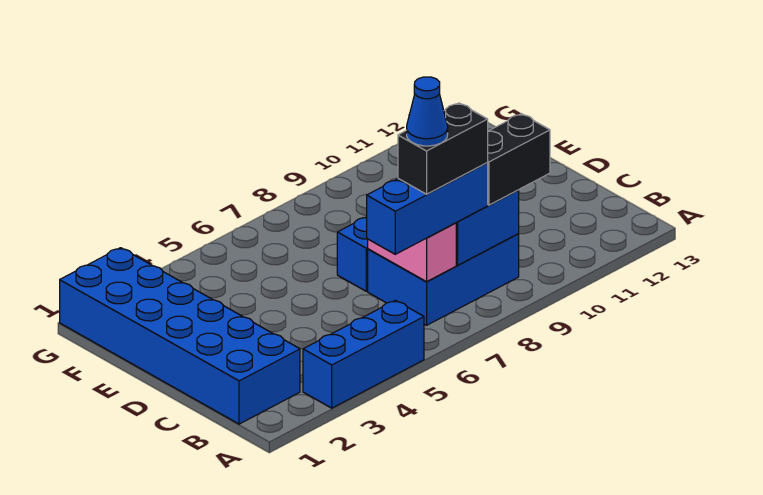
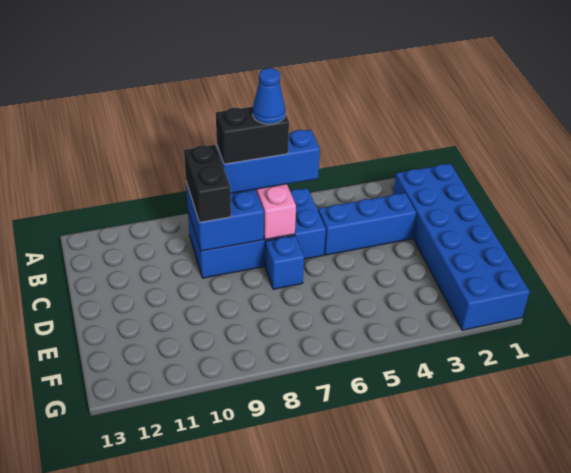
blue 1x3 brick [303,300,424,408] -> blue 1x3 brick moved to [318,193,416,255]
blue 2x3 brick [368,234,519,325] -> blue 2x4 brick [188,188,326,278]
black 1x2 brick [487,114,550,205] -> black 1x2 brick turned to [184,145,231,222]

